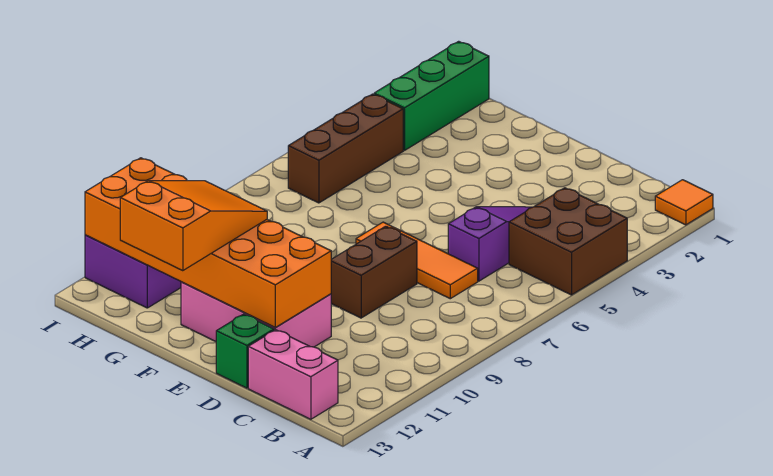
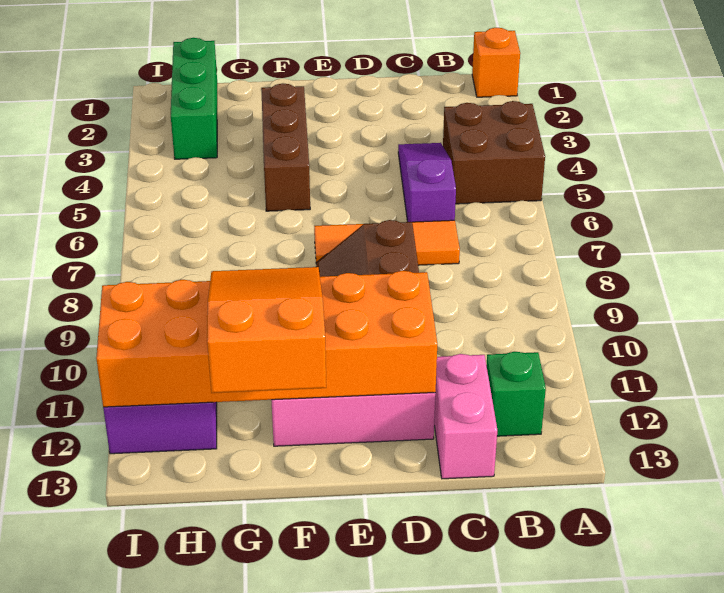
orange 1x1 tile [655,180,713,225] -> orange 1x1 brick [472,28,520,97]
pink 1x2 brick [248,330,338,419] -> pink 1x2 brick turned to [434,354,497,479]
green 1x1 brick [216,314,274,388] -> green 1x1 brick moved to [486,352,546,436]
brown 1x3 brick [288,94,403,203] -> brown 1x3 brick moved to [261,83,310,211]

